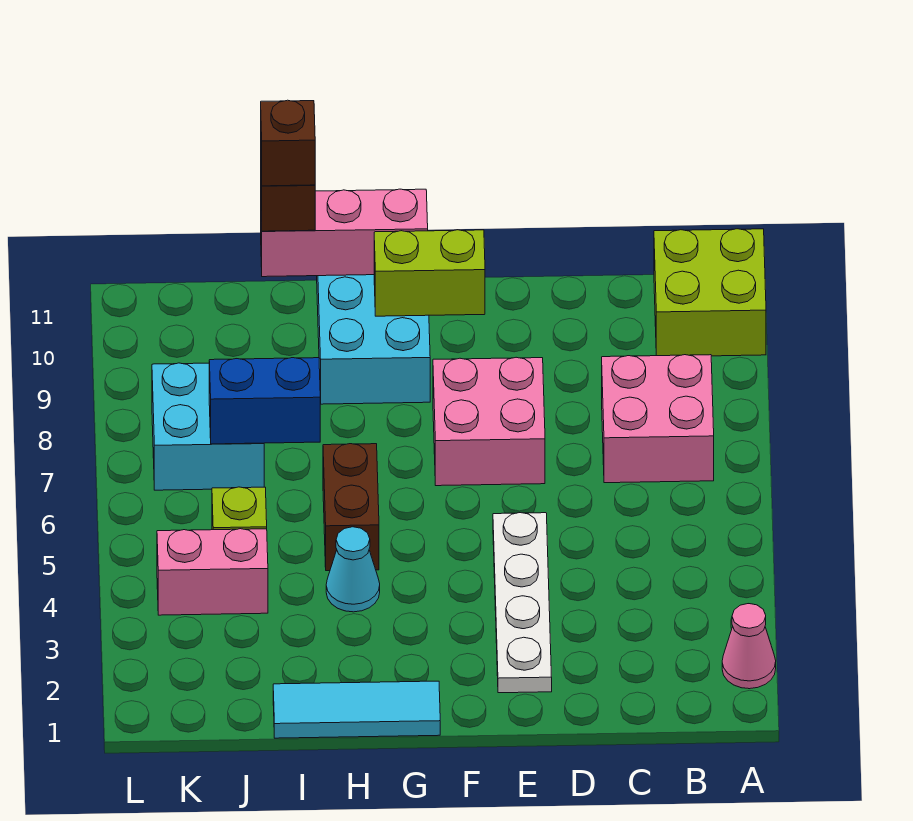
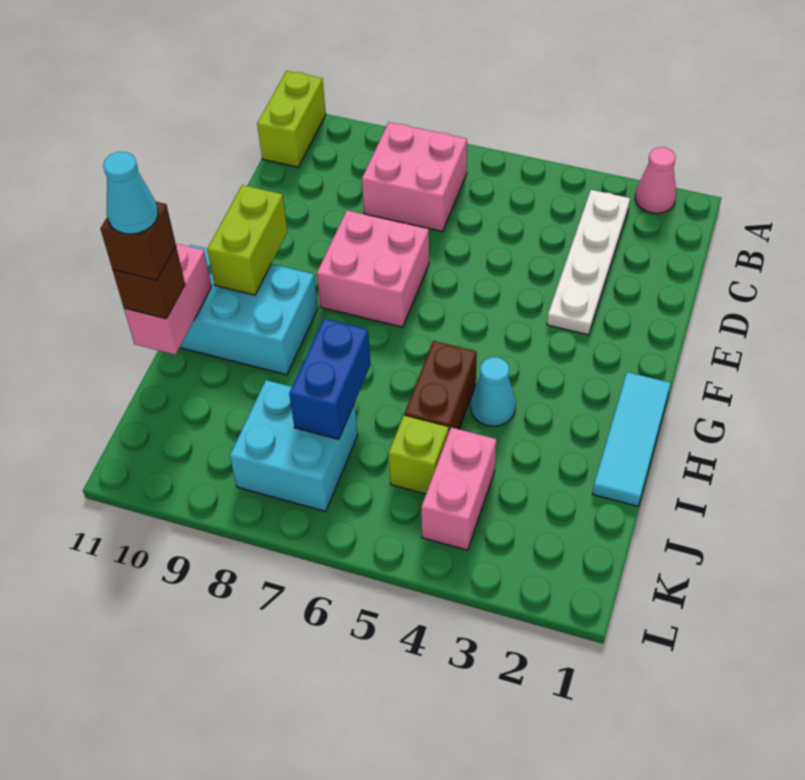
lime 2x2 brick [654,229,766,356] -> lime 1x2 brick [257,71,326,167]
white 1x4 plate [493,513,552,693] -> white 1x4 plate turned to [547,190,630,335]
pink 1x3 brick [261,189,428,277] -> pink 1x2 brick [124,244,212,355]
brown 1x2 brick [323,444,379,571] -> brown 1x2 brick turned to [404,341,477,431]
none -> cyan 1x1 cone [103,152,158,234]

